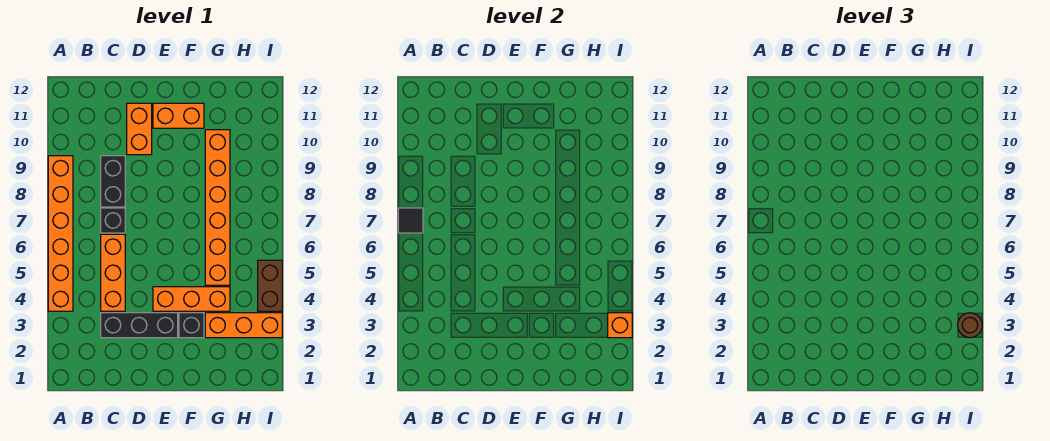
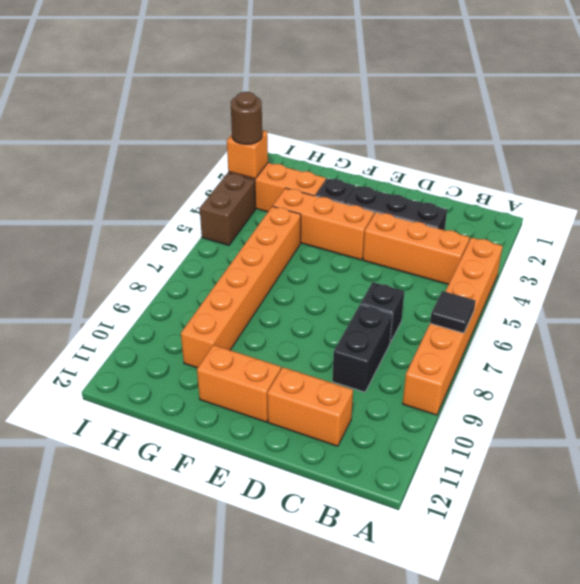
orange 1x3 brick [101,234,125,311] -> orange 1x3 brick turned to [363,212,470,284]
orange 1x2 brick [127,103,152,155] -> orange 1x2 brick turned to [267,367,353,446]

